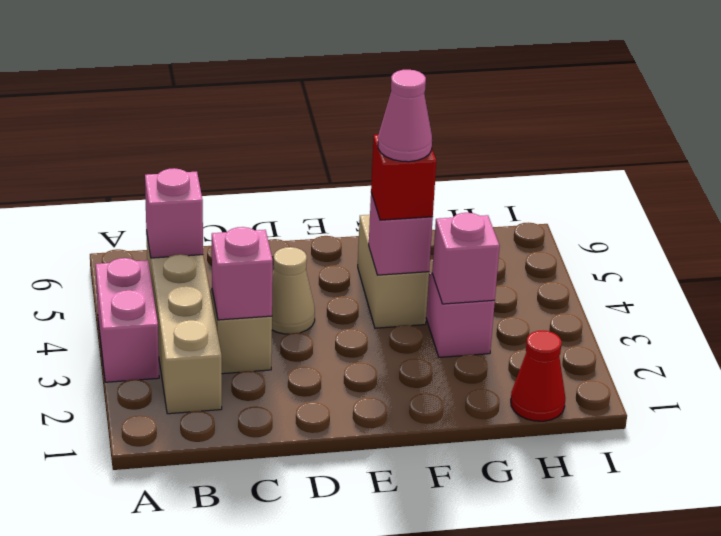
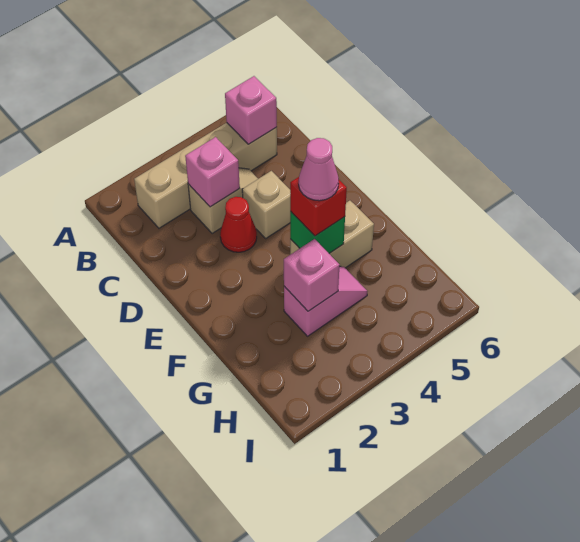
pink 1x2 brick [96,258,159,382] -> none
tan 1x1 cone [272,247,315,334] -> tan 1x1 brick [242,171,291,238]
pink 1x1 brick [369,193,433,275] -> green 1x1 brick [290,212,345,253]
red 1x1 cone [511,331,565,421] -> red 1x1 cone moved to [220,197,257,252]

